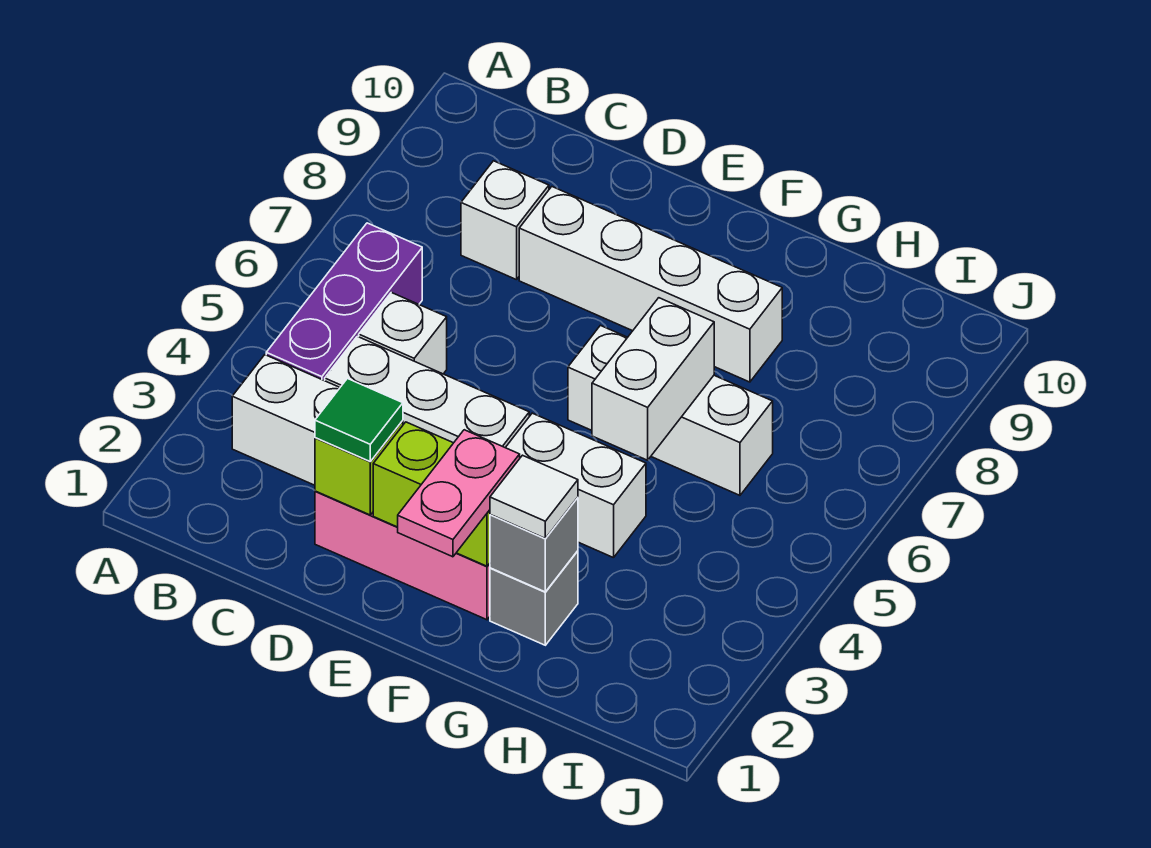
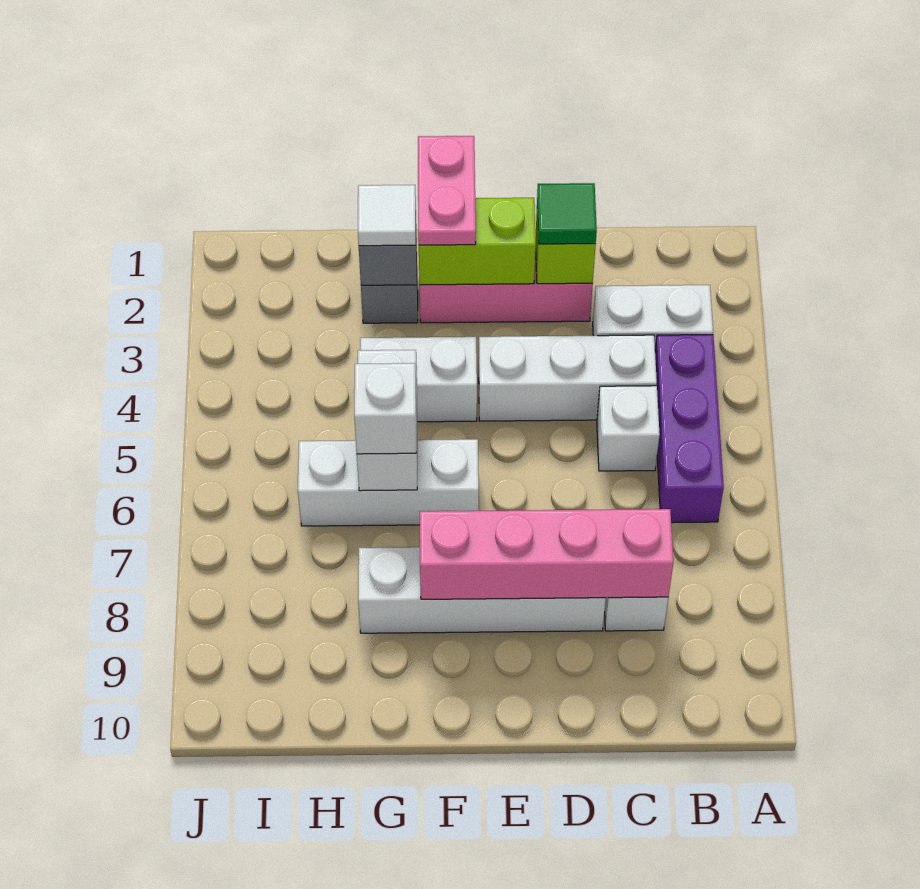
none -> pink 1x4 brick [420,509,673,599]
none -> white 1x1 brick [354,363,416,454]

